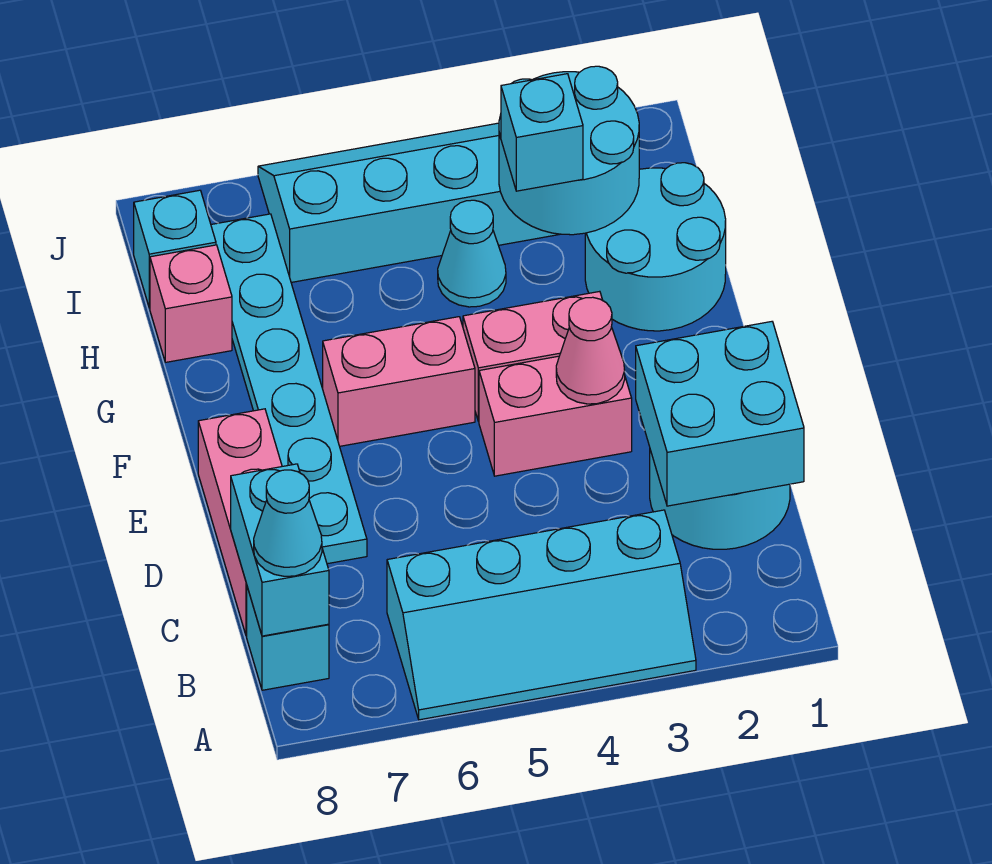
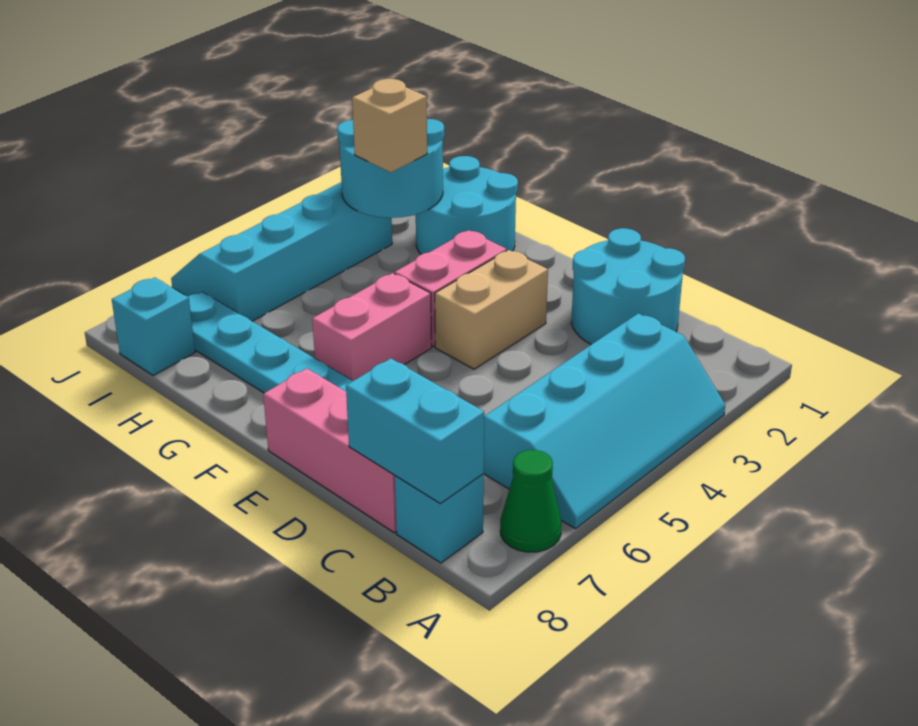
none -> green 1x1 cone [500,450,561,552]
cyan 1x1 cone [254,470,322,576] -> none
cyan 2x2 brick [636,322,804,506] -> none
pink 1x2 brick [479,356,632,476] -> tan 1x2 brick [435,250,548,369]
pink 1x1 cone [556,297,625,404] -> none
cyan 1x1 brick [501,74,583,191] -> tan 1x1 brick [352,79,427,172]
cyan 1x1 cone [438,200,506,307] -> none
pink 1x1 brick [150,245,232,362] -> none

